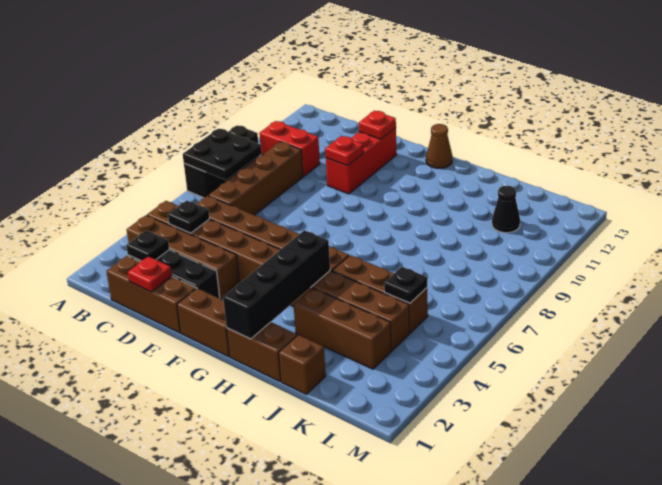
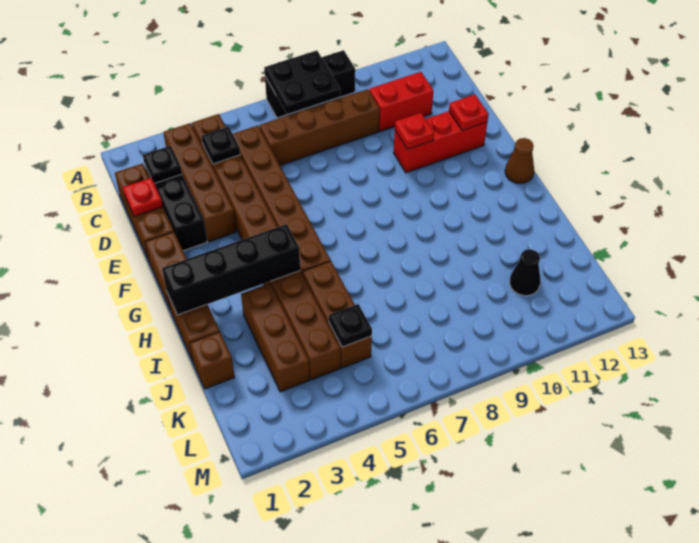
red 1x2 brick [259,121,320,176] -> red 1x2 brick turned to [369,72,434,131]

